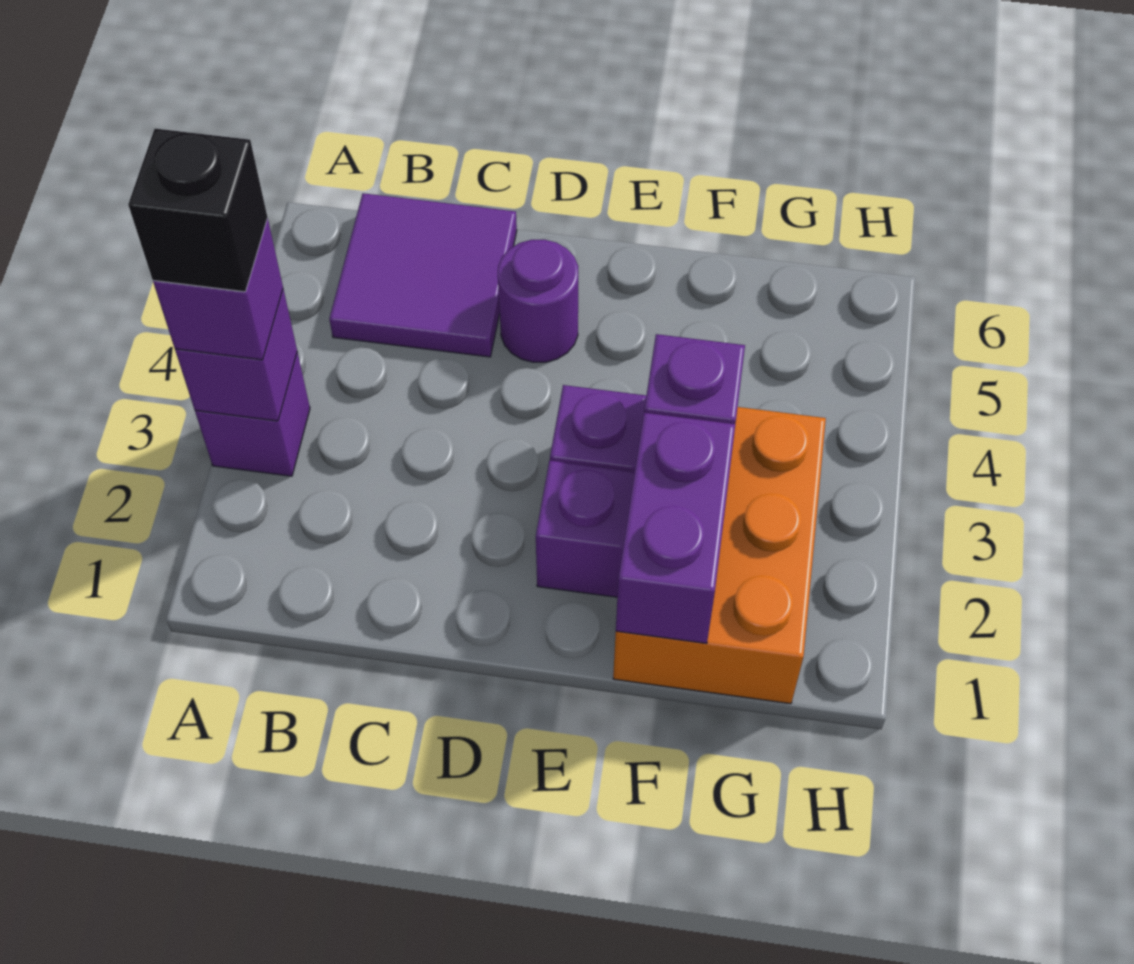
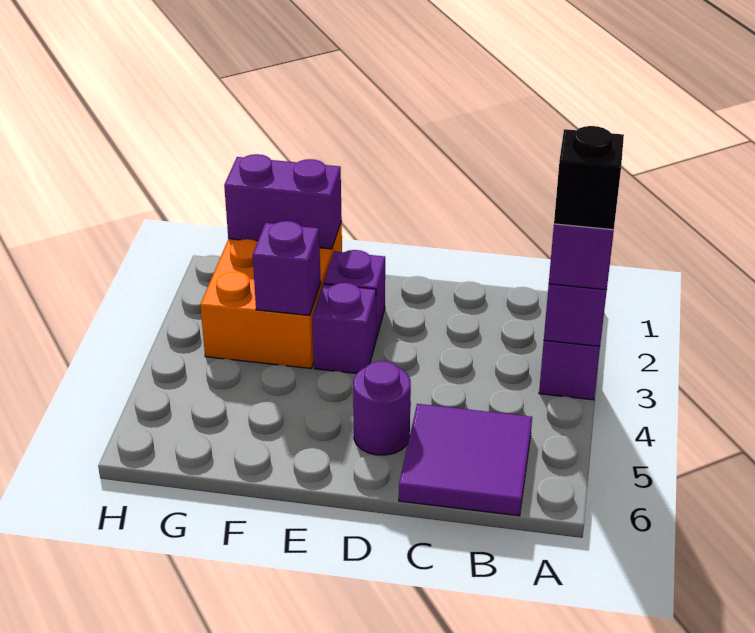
purple 1x2 brick [616,413,735,644] -> purple 1x2 brick turned to [224,154,342,249]

